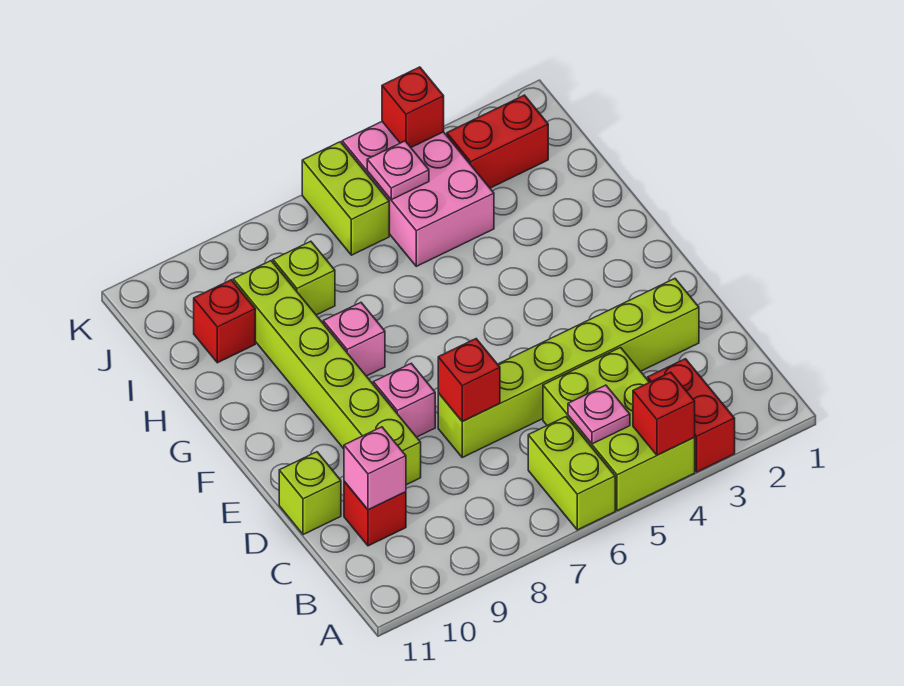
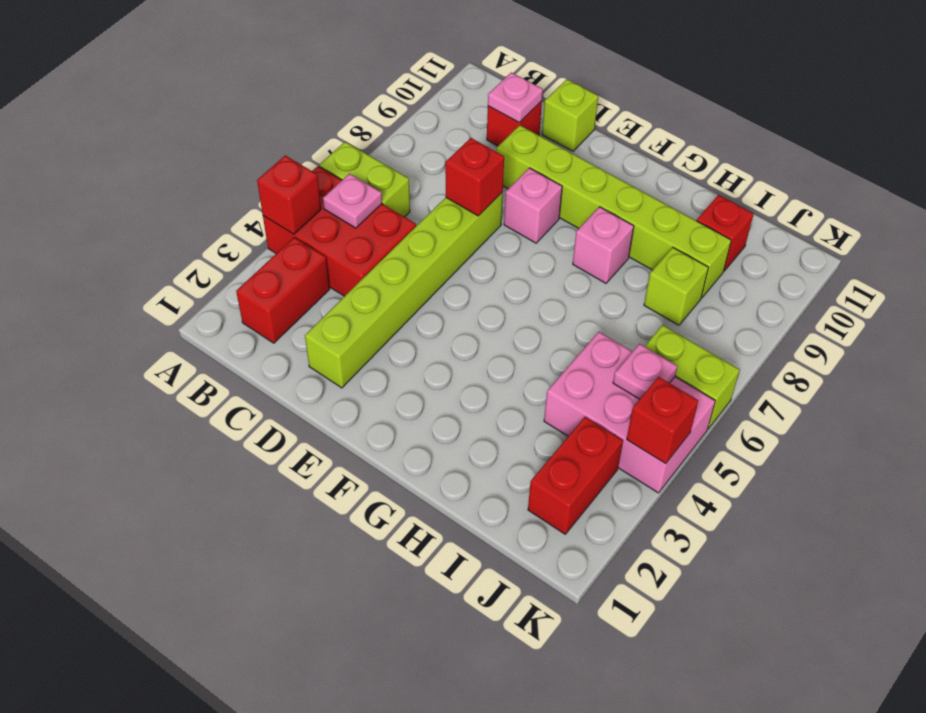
red 1x2 brick [648,359,735,472] -> red 1x2 brick turned to [236,237,330,343]
lime 2x3 brick [543,348,695,511] -> red 2x3 brick [263,166,416,296]
pink 1x1 brick [344,427,406,510] -> pink 1x1 plate [488,72,543,122]

